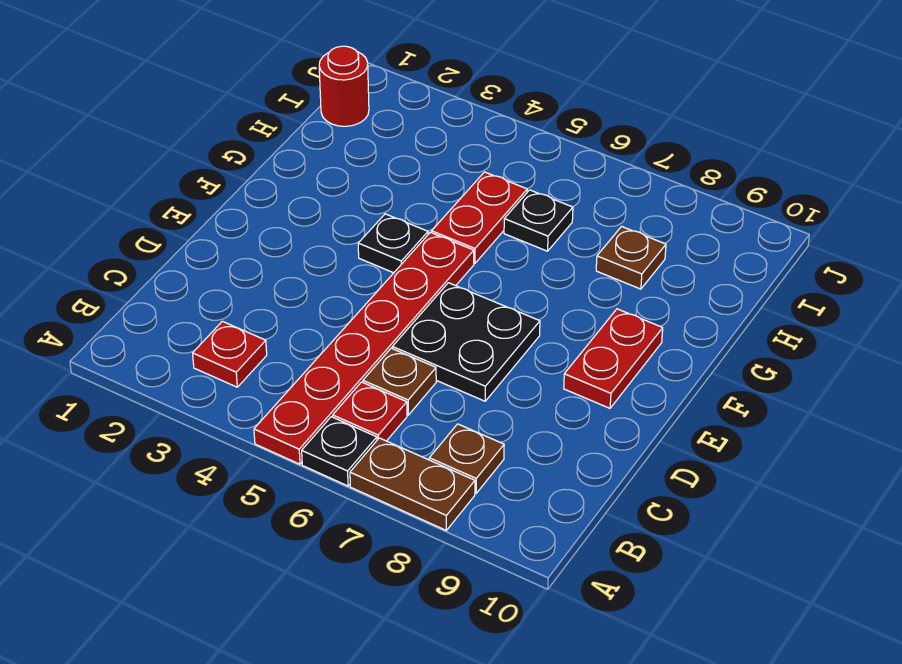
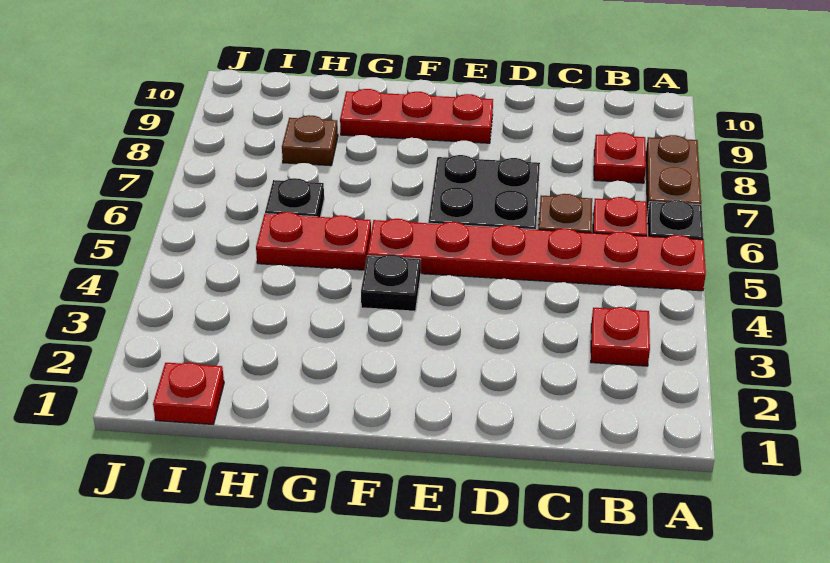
brown 1x1 plate [429,424,504,493] -> red 1x1 plate [594,132,646,183]
red 1x2 plate [564,309,663,408] -> red 1x3 plate [340,89,493,143]
red 1x1 round brick [319,46,369,126] -> red 1x1 plate [153,363,224,424]

